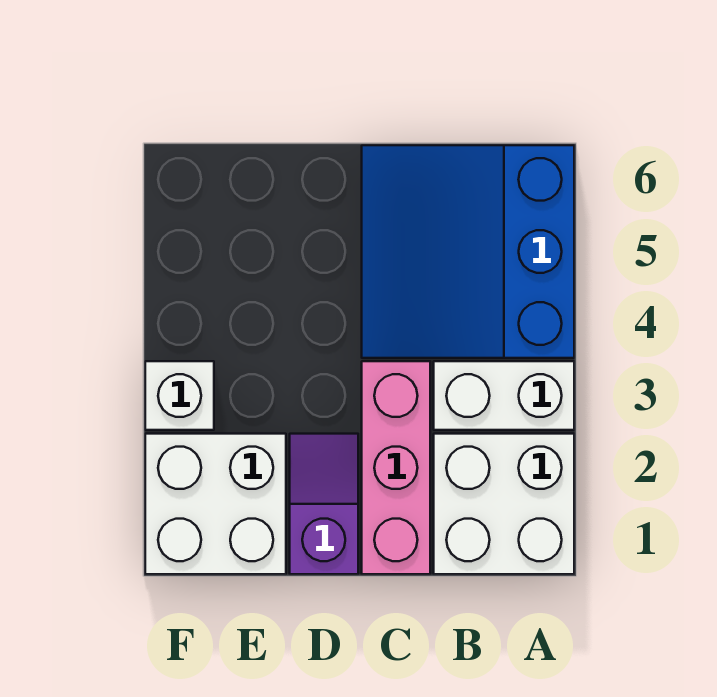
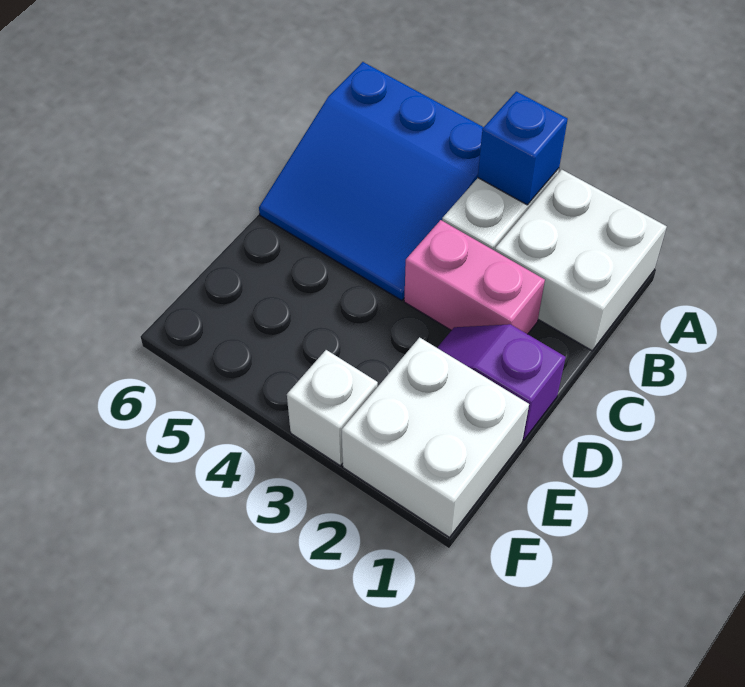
none -> blue 1x1 brick [478,91,568,205]
pink 1x3 brick [362,361,430,574] -> pink 1x2 brick [404,220,545,334]

